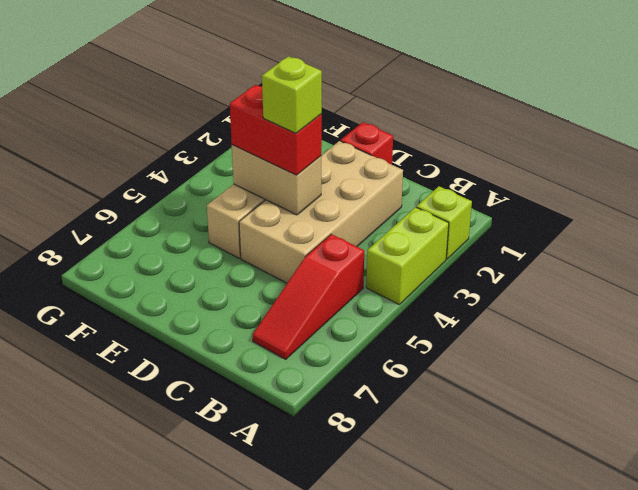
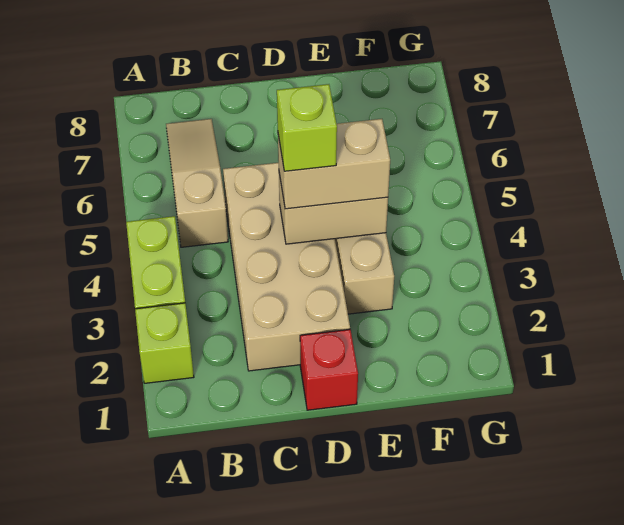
red 1x3 slope [253,234,364,359] -> tan 1x3 slope [166,119,228,247]
red 1x2 brick [230,85,322,175] -> tan 1x2 brick [278,119,390,209]

